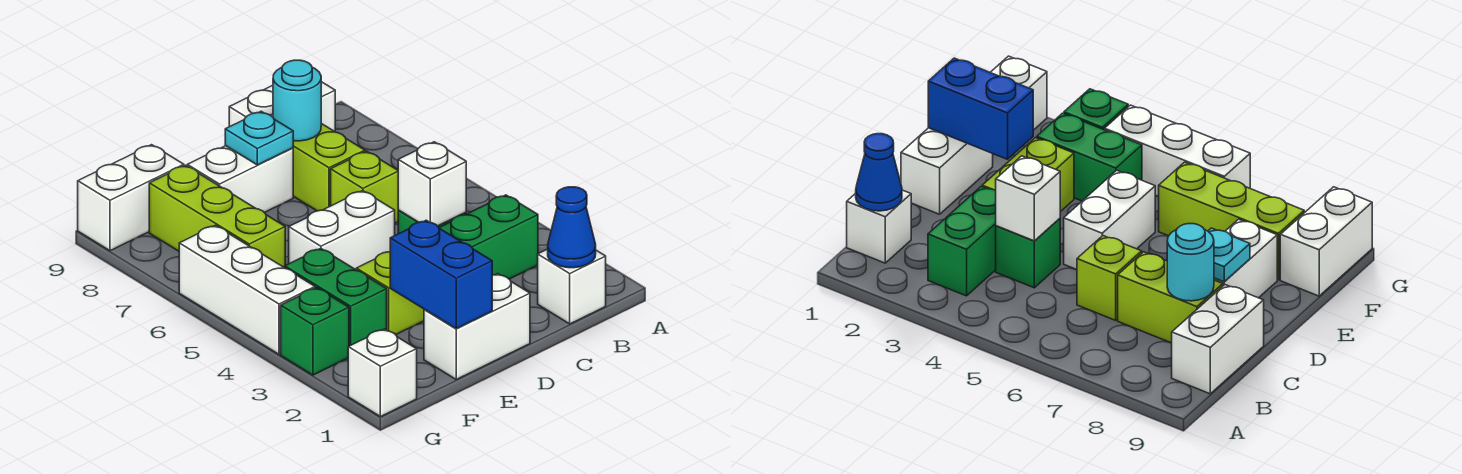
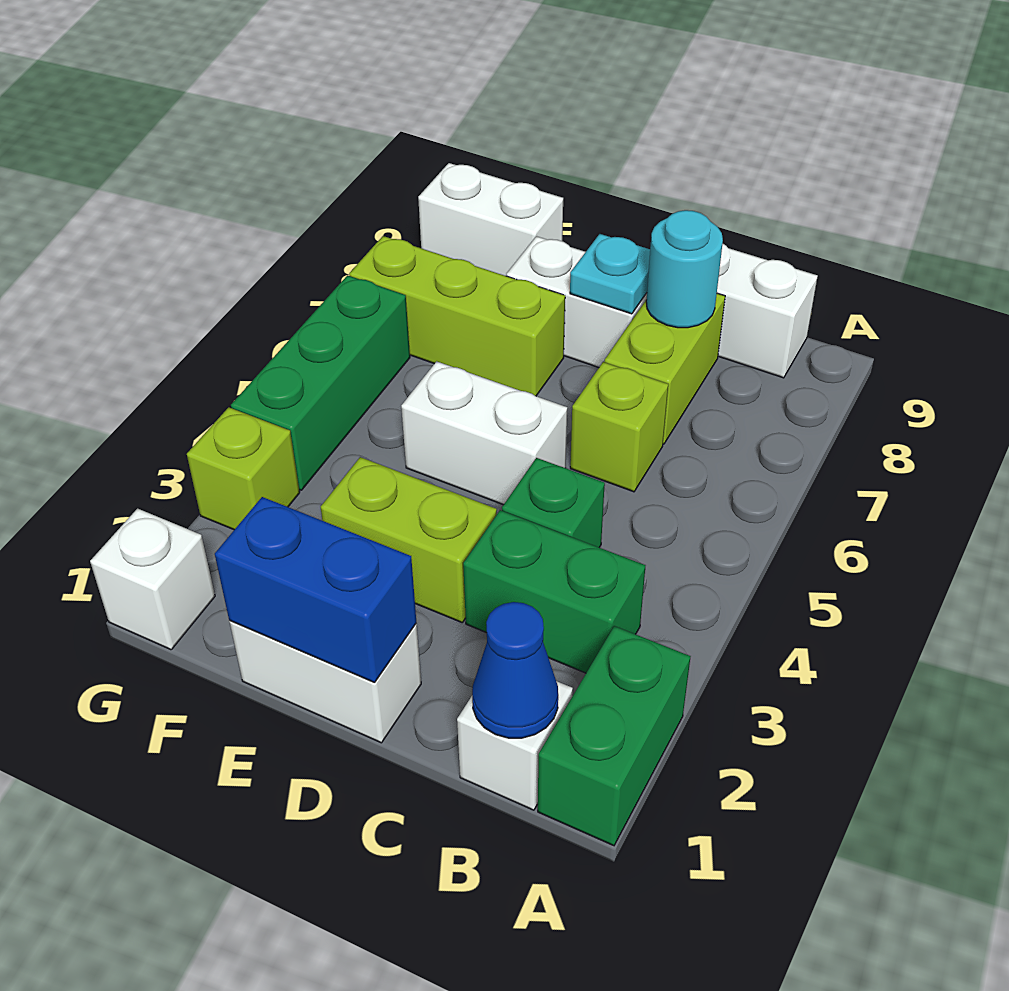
white 1x1 brick [398,142,466,226] -> none
blue 1x2 brick [390,220,492,328] -> blue 1x2 brick turned to [215,497,416,683]
green 1x2 brick [285,248,387,346] -> green 1x2 brick moved to [538,626,691,846]
lime 1x3 brick [149,165,285,268] -> lime 1x3 brick turned to [349,236,565,396]
green 1x1 brick [281,288,349,375] -> lime 1x1 brick [187,407,300,530]
white 1x3 brick [179,225,315,354] -> green 1x3 brick [231,275,410,490]

